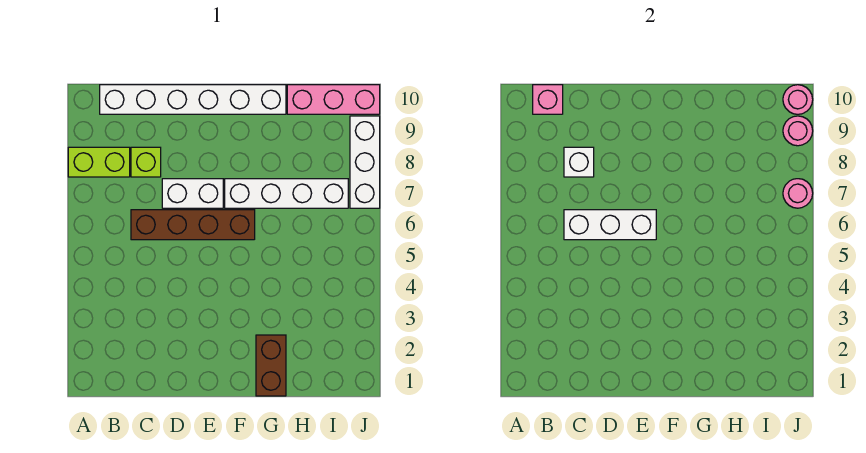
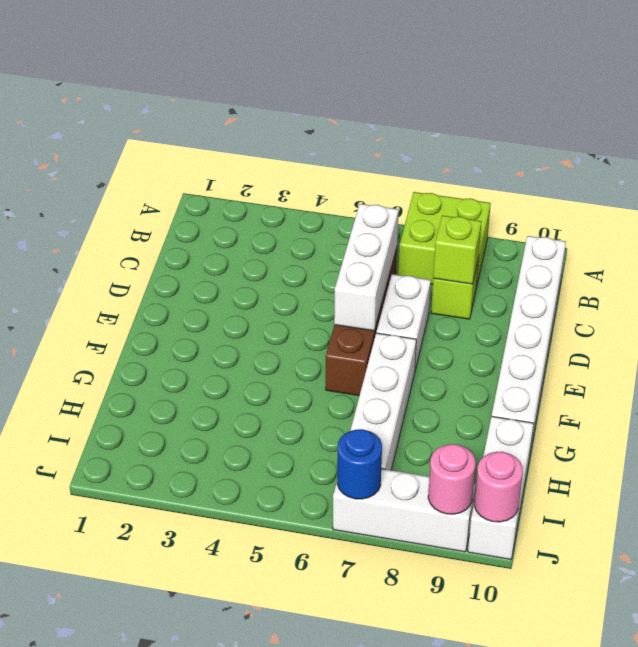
lime 1x2 brick [68,147,130,177] -> lime 2x2 brick [398,192,491,288]
pink 1x1 brick [533,85,563,114] -> none
white 1x1 brick [564,147,594,177] -> lime 1x1 brick [433,215,482,284]
brown 1x2 brick [256,335,286,396] -> none
pink 1x3 brick [287,85,380,114] -> white 1x3 brick [468,416,534,560]
pink 1x1 round brick [783,179,813,208] -> blue 1x1 round brick [337,429,382,499]

